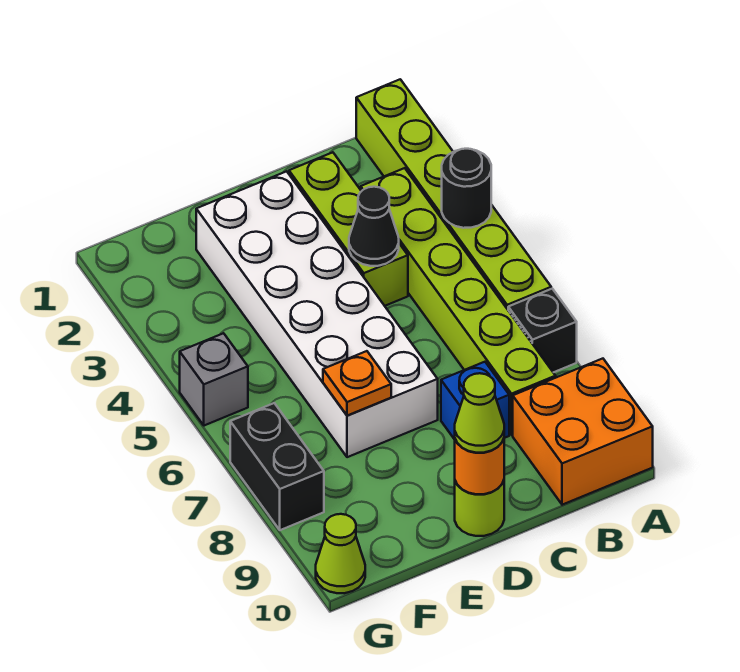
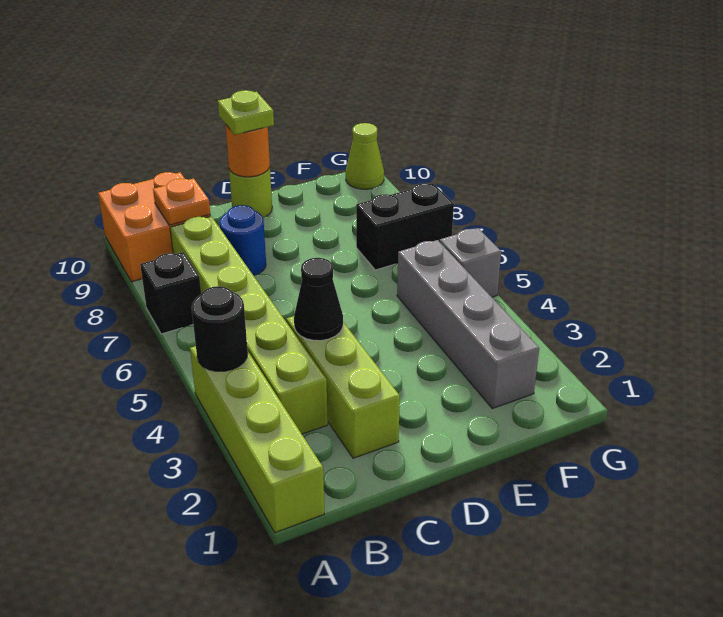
lime 1x6 brick [356,79,551,309] -> lime 1x4 brick [190,346,324,533]
blue 1x1 brick [441,362,509,439] -> blue 1x1 round brick [220,205,266,276]
white 2x6 brick [196,171,438,457] -> none
lime 1x1 cone [455,373,504,453] -> lime 1x1 plate [218,90,274,135]
orange 1x1 plate [323,351,391,416] -> orange 1x1 plate moved to [153,179,210,225]
none -> grey 1x4 brick [397,240,539,409]
black 1x2 brick [230,403,324,530] -> black 1x2 brick turned to [356,183,454,270]

